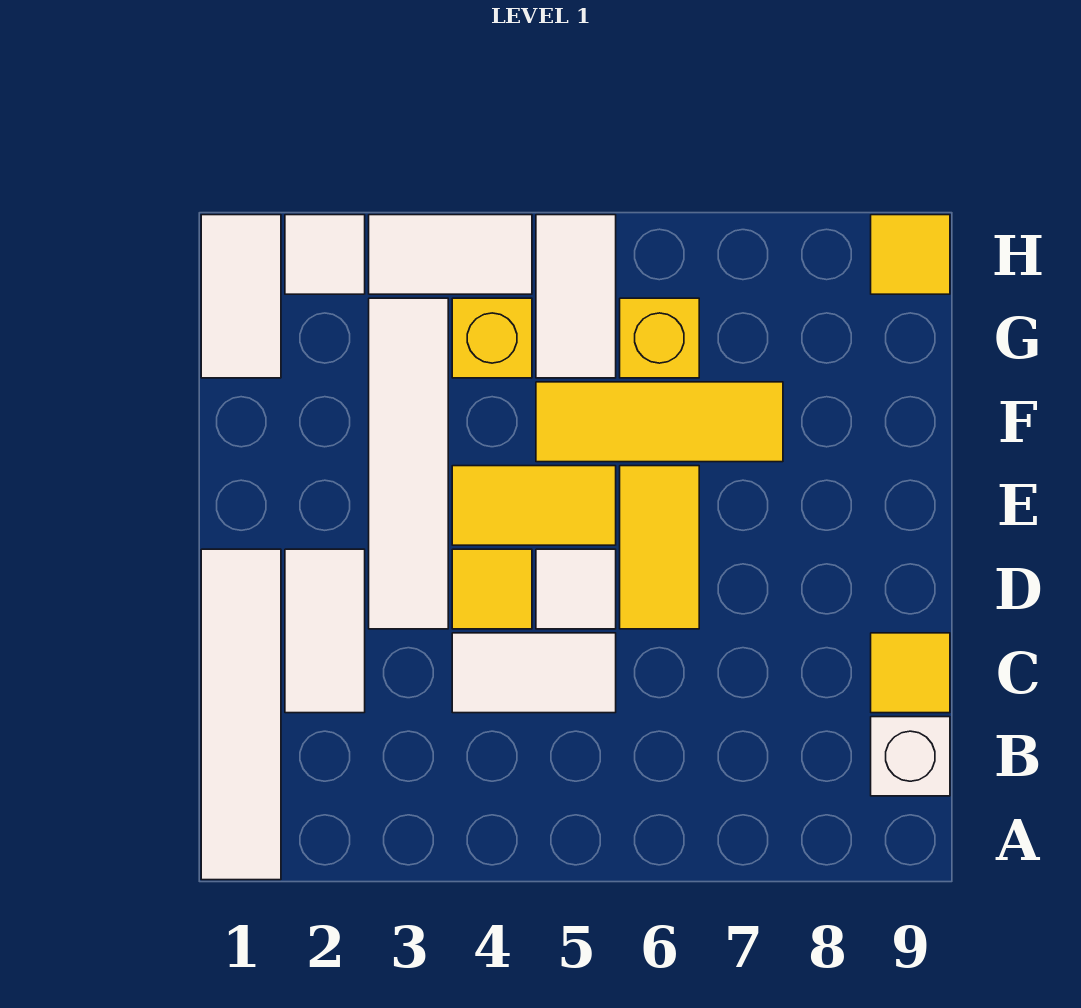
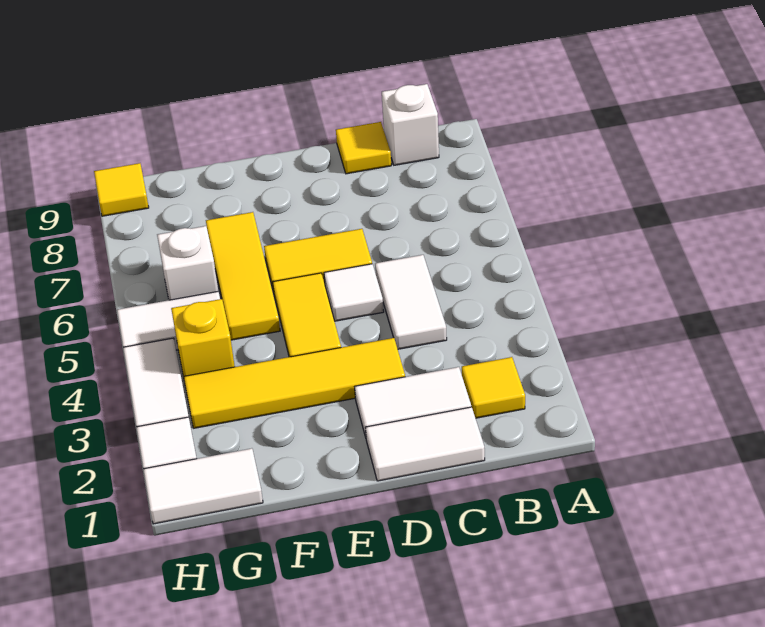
white 1x4 tile [201,549,281,880] -> white 1x2 tile [365,407,485,481]
white 1x4 tile [369,298,448,629] -> yellow 1x4 tile [184,338,405,428]
yellow 1x1 tile [452,549,532,629] -> yellow 1x1 tile moved to [462,357,525,418]
yellow 1x1 brick [620,298,699,378] -> white 1x1 brick [157,226,218,300]

